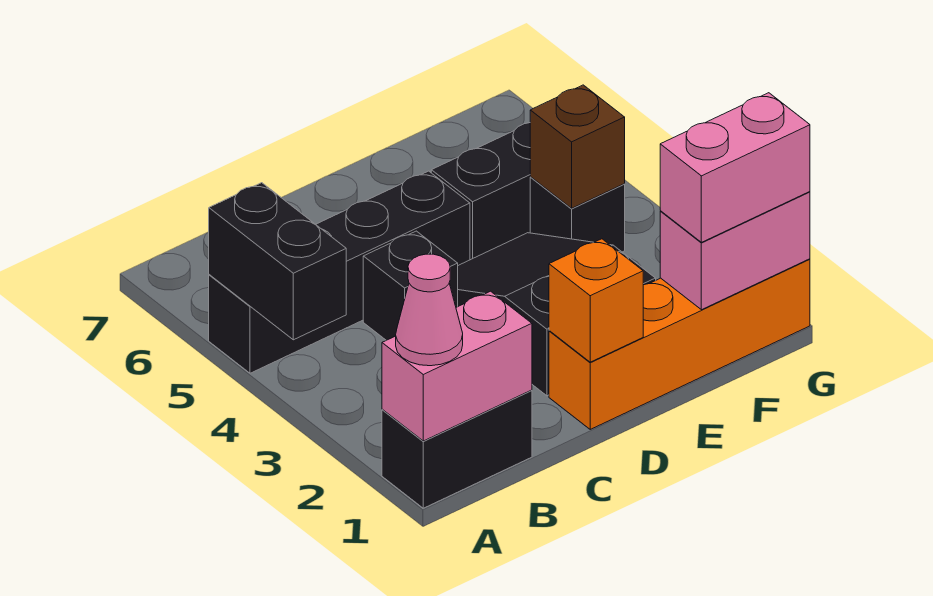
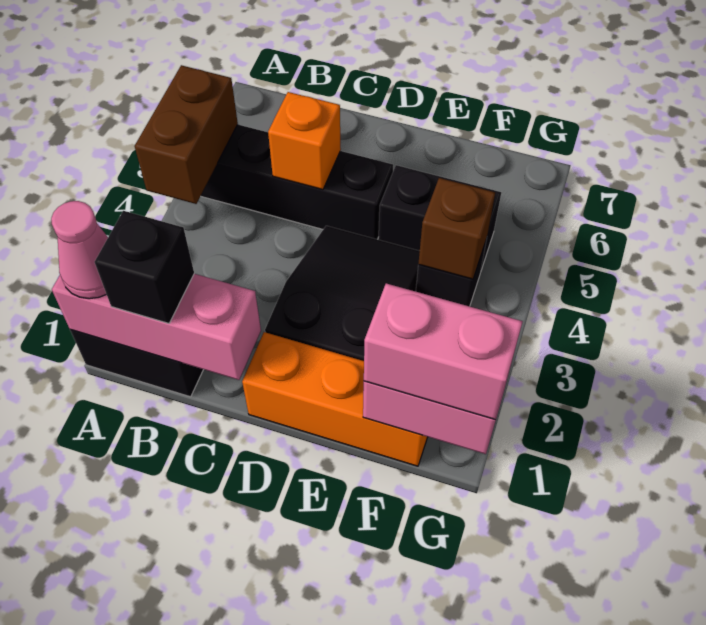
pink 1x2 brick [382,291,532,441] -> pink 1x3 brick [52,274,261,380]
black 1x2 brick [209,183,346,340] -> brown 1x2 brick [135,65,238,204]
black 1x1 brick [363,231,458,340] -> black 1x1 brick moved to [95,211,194,324]
orange 1x4 brick [549,259,810,429] -> orange 1x3 brick [242,332,427,466]
orange 1x1 brick [549,239,643,362] -> orange 1x1 brick moved to [268,92,341,190]

